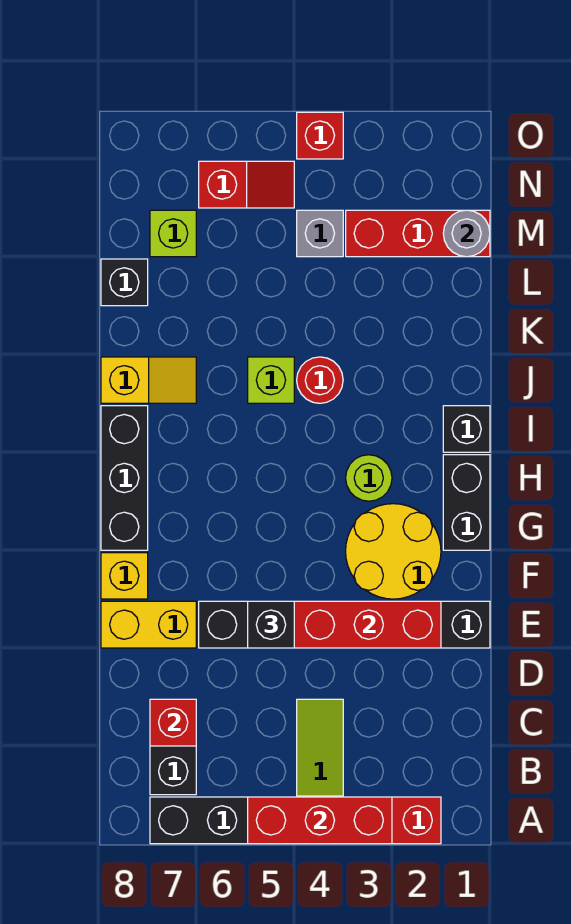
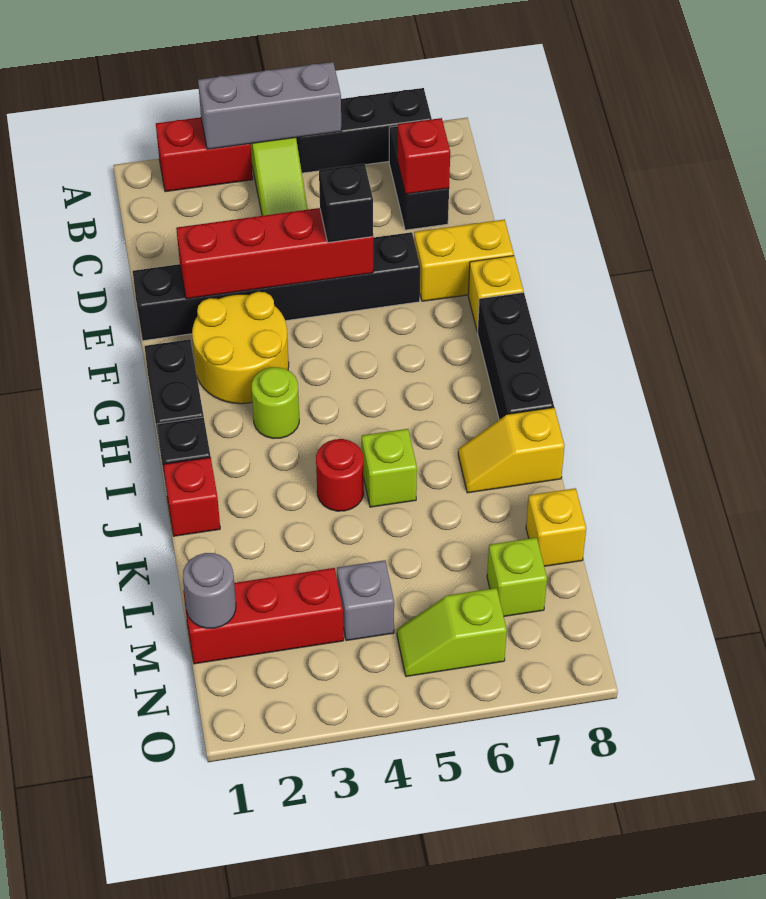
red 1x3 brick [248,797,392,844] -> grey 1x3 brick [198,62,342,149]
black 1x1 brick [101,259,148,306] -> yellow 1x1 brick [526,488,586,566]
red 1x2 slope [199,161,294,208] -> lime 1x2 slope [397,588,507,677]
red 1x1 brick [297,112,343,159] -> red 1x1 brick moved to [163,457,220,536]

